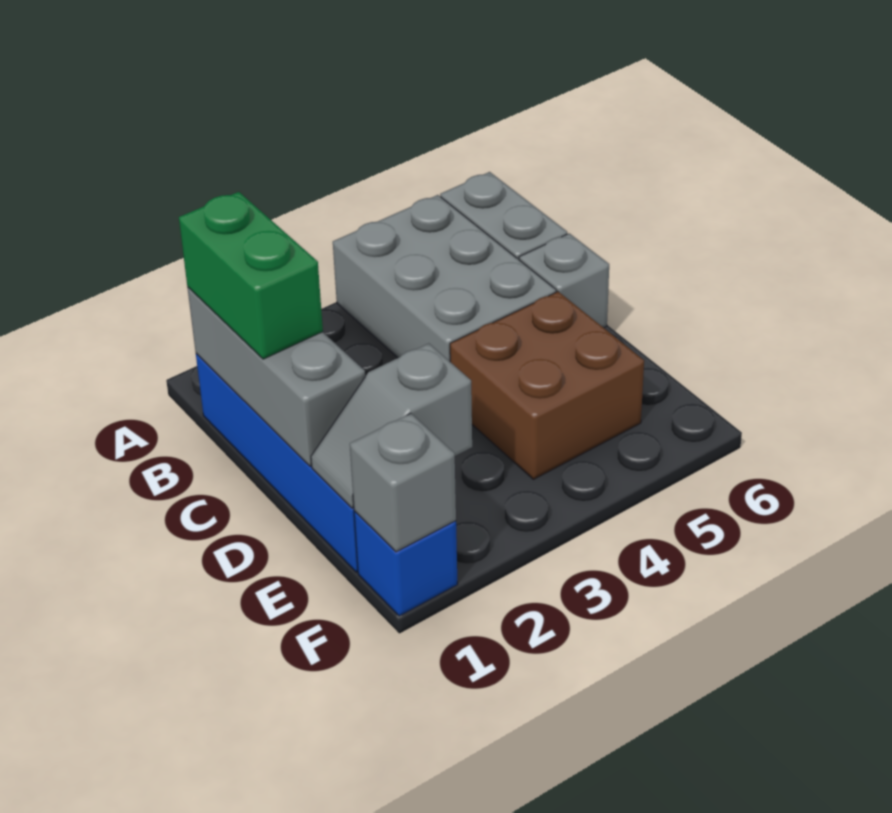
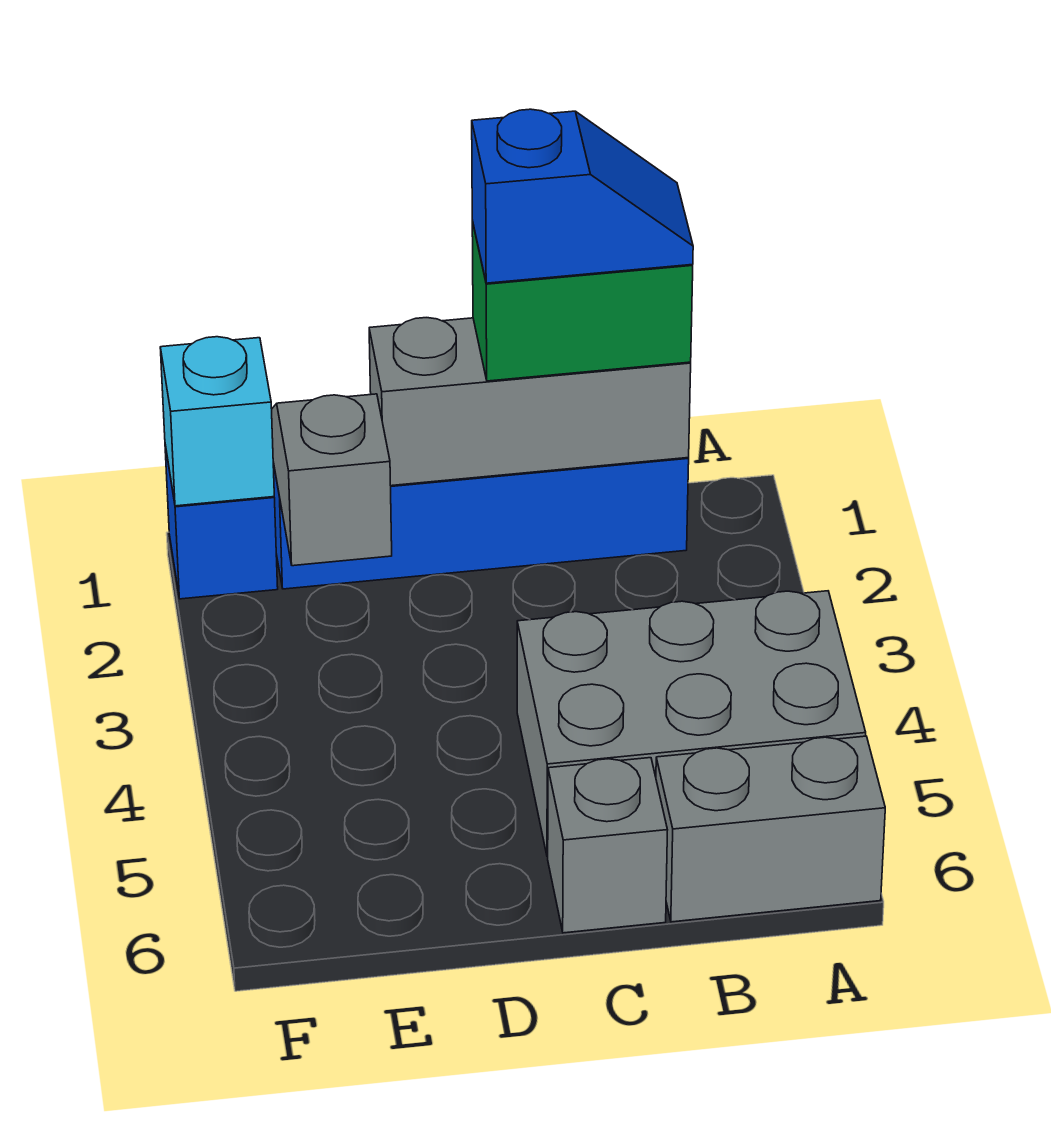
none -> blue 1x2 slope [472,109,693,283]
brown 2x2 brick [450,292,644,479] -> none
grey 1x1 brick [350,413,456,552] -> cyan 1x1 brick [160,337,274,506]

